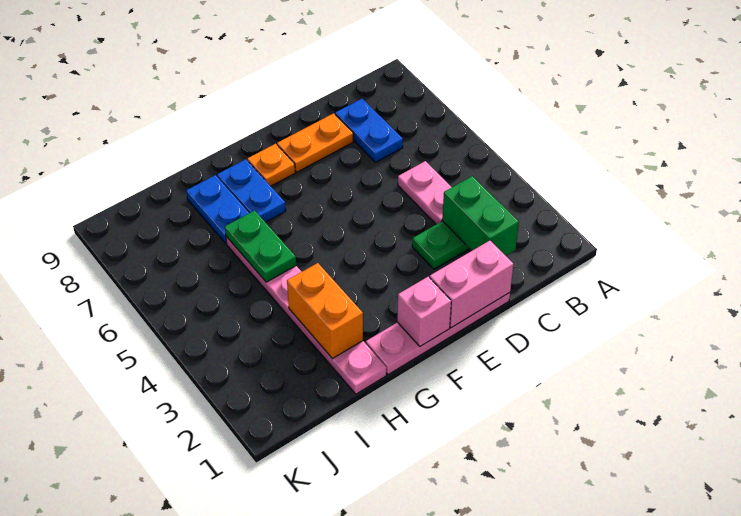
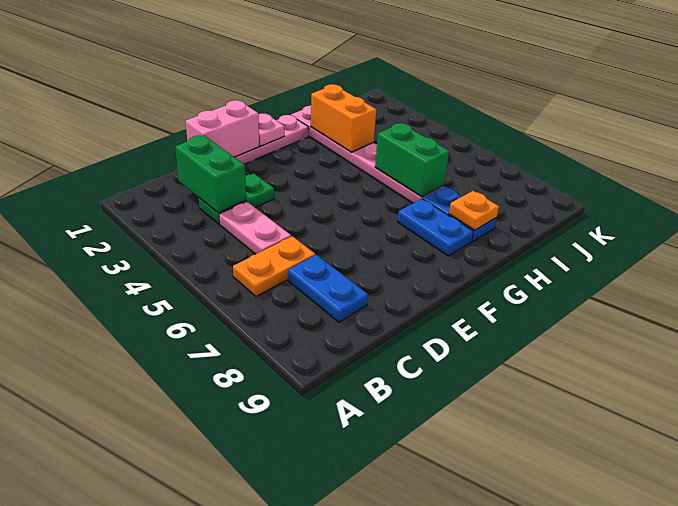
orange 1x2 plate [277,113,353,172] -> orange 1x2 plate moved to [233,236,315,297]
pink 1x1 brick [397,277,451,346] -> pink 1x1 plate [258,114,284,146]
orange 1x1 plate [247,144,295,186] -> orange 1x1 plate moved to [449,191,499,230]
green 1x2 plate [225,211,296,282] -> green 1x2 brick [375,123,449,197]

